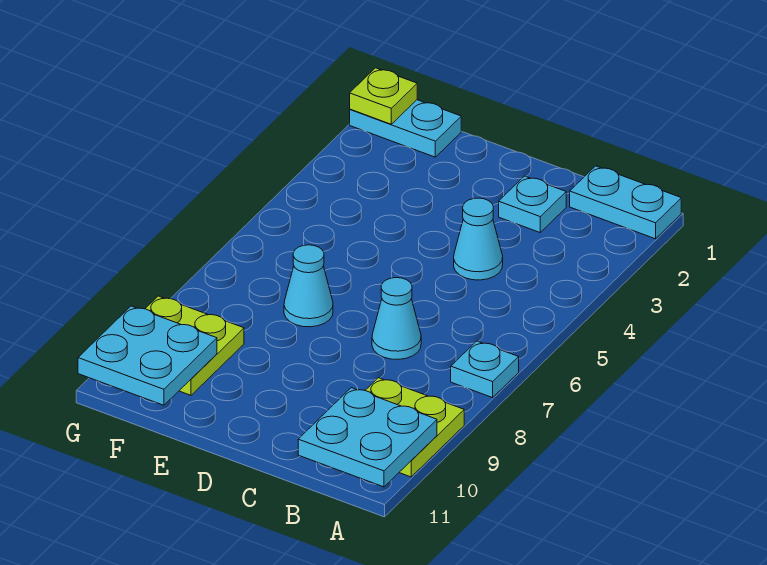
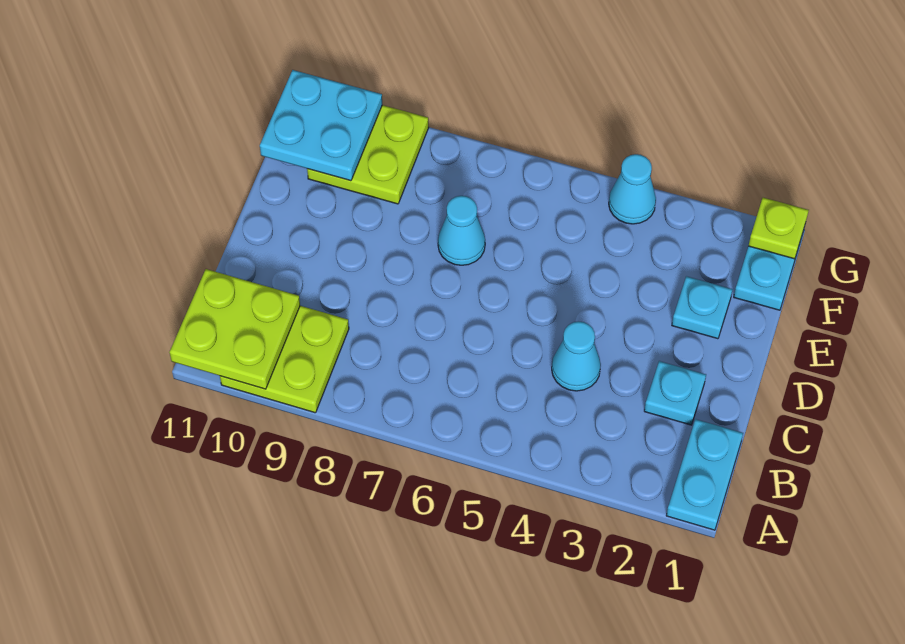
cyan 1x1 plate [451,341,519,398] -> cyan 1x1 plate moved to [672,276,733,339]
cyan 2x2 plate [298,388,437,487] -> lime 2x2 plate [169,269,300,389]
cyan 1x1 cone [372,278,421,359] -> cyan 1x1 cone moved to [609,154,656,224]

